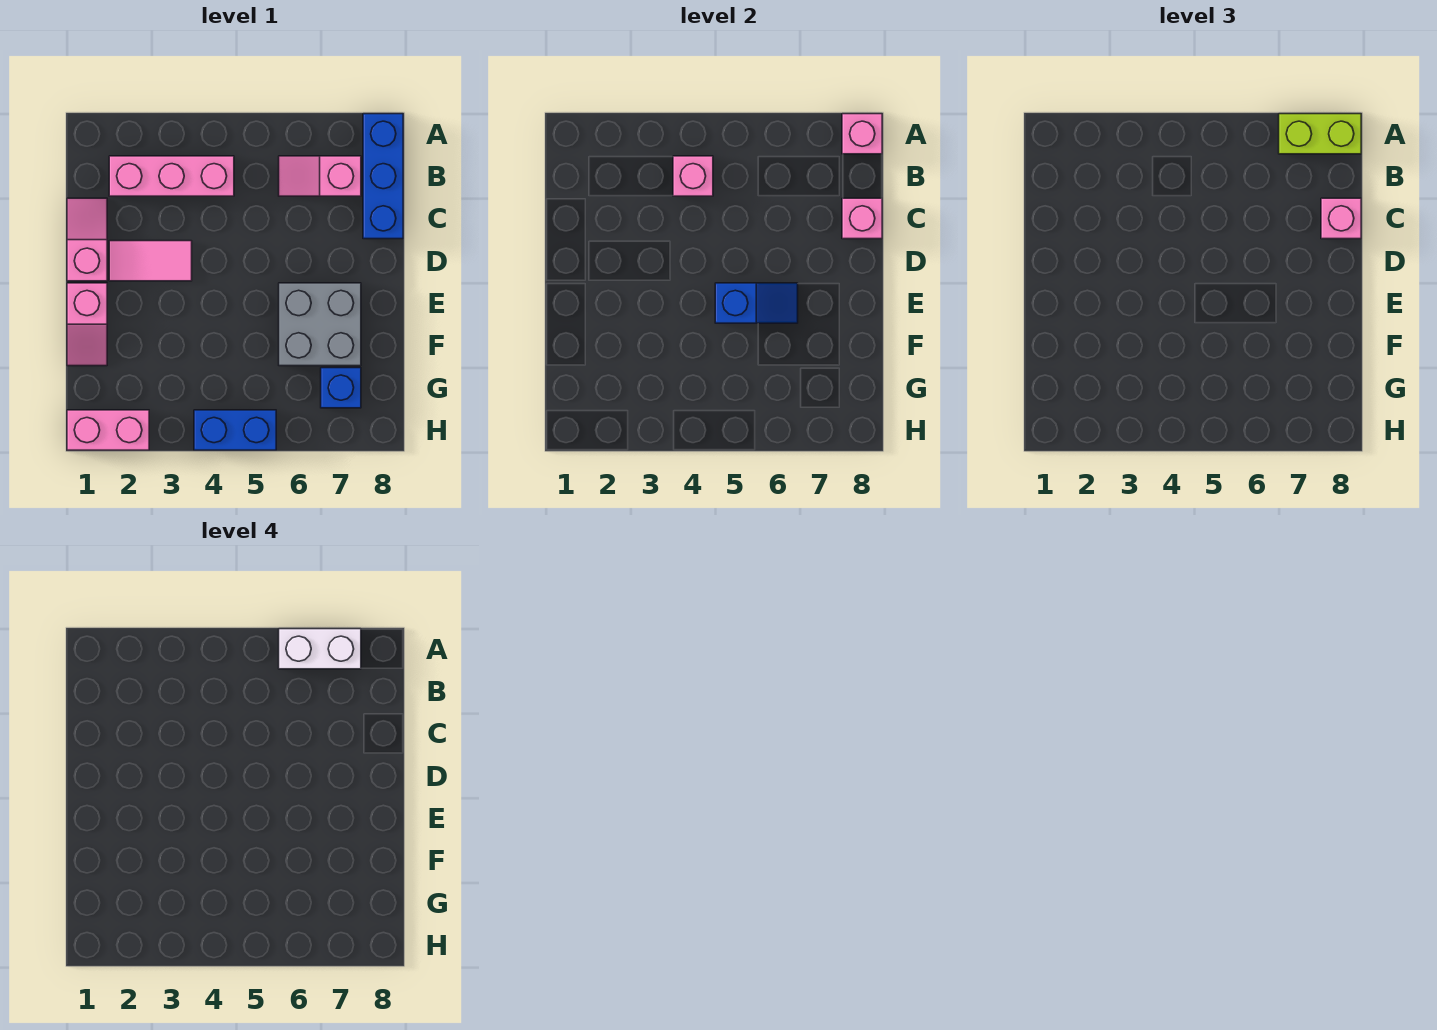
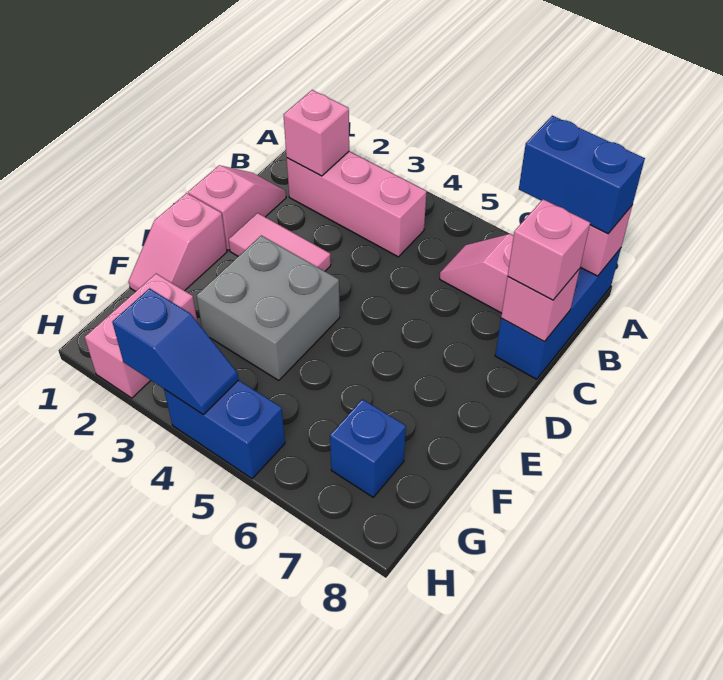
white 1x2 brick [279,629,361,669] -> none
lime 1x2 brick [1279,114,1361,154] -> blue 1x2 brick [519,116,645,234]
pink 1x1 brick [673,156,713,196] -> pink 1x1 brick moved to [284,90,349,176]
blue 1x2 slope [715,283,798,323] -> blue 1x2 slope moved to [112,288,238,415]
grey 2x2 brick [279,283,361,366] -> grey 2x2 brick moved to [196,235,340,381]
pink 1x2 brick [67,410,149,450] -> pink 1x2 brick turned to [85,274,197,398]

